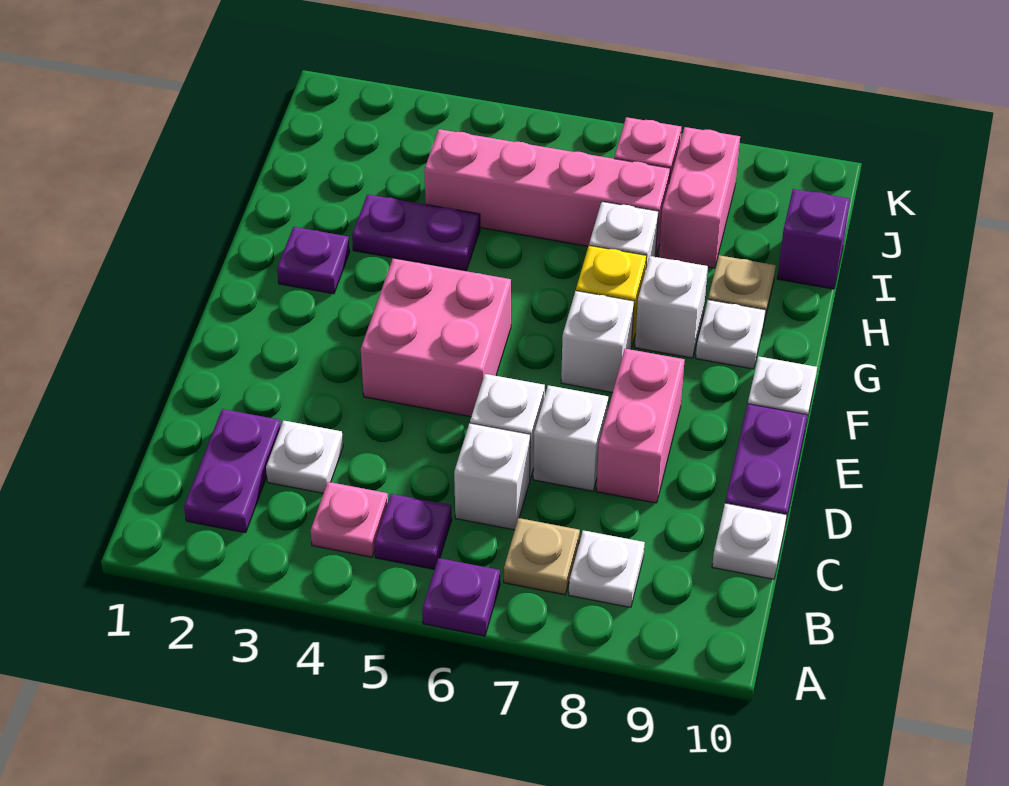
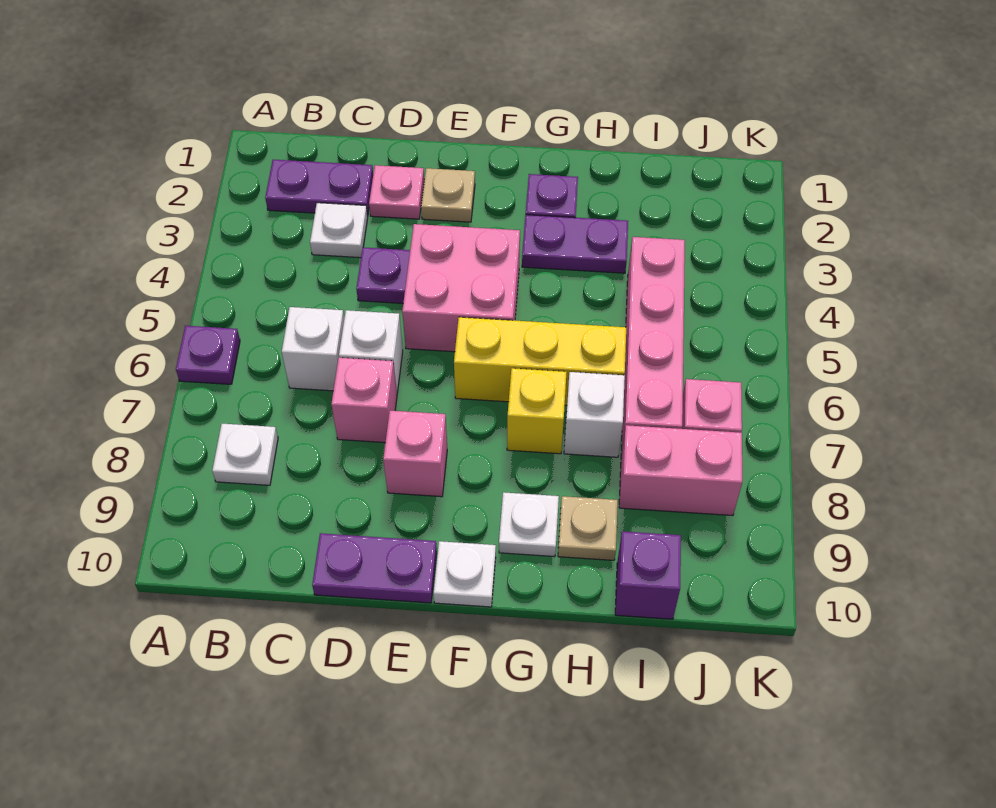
pink 1x1 plate [311,482,388,557] -> pink 1x1 plate moved to [369,165,424,219]
purple 1x1 plate [374,494,452,569] -> purple 1x1 plate moved to [356,247,410,303]
tan 1x1 plate [504,518,580,595] -> tan 1x1 plate moved to [421,168,475,222]
white 1x1 plate [712,503,787,579] -> none
white 1x1 brick [533,385,608,491] -> pink 1x1 brick [331,358,397,443]
pink 1x2 brick [596,349,685,503] -> pink 1x1 brick [383,411,447,497]
none -> yellow 1x3 brick [454,317,626,405]
white 1x1 brick [561,291,634,393] -> none
white 1x1 brick [635,256,708,358] -> none
purple 1x2 plate [352,194,480,271] -> purple 1x2 plate turned to [522,215,628,273]

